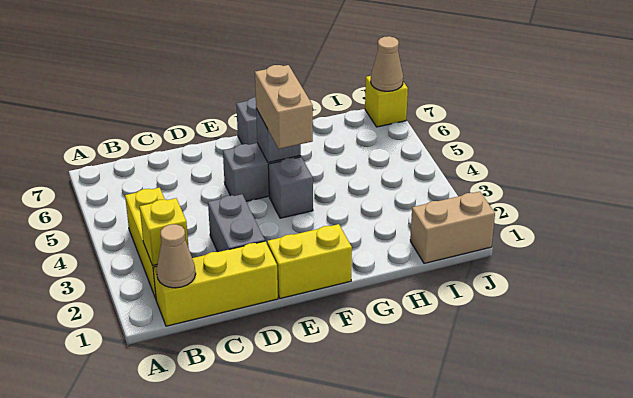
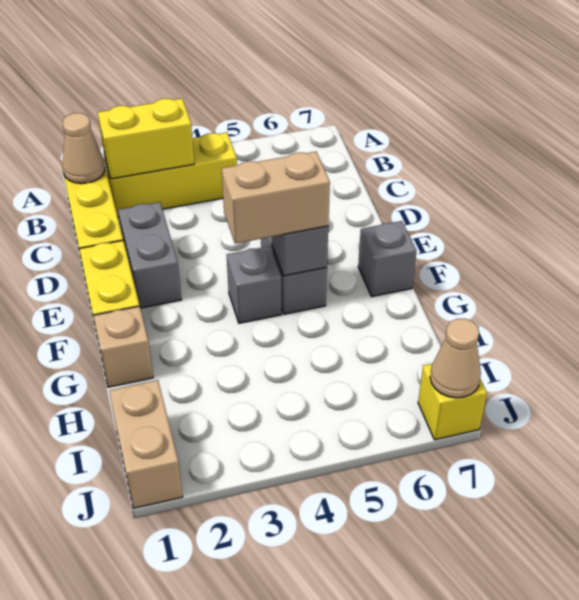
yellow 1x1 brick [140,198,189,265] -> yellow 1x2 brick [98,98,194,179]
grey 1x2 brick [208,194,265,252] -> grey 1x2 brick turned to [118,202,182,308]
none -> tan 1x1 brick [93,306,153,387]

